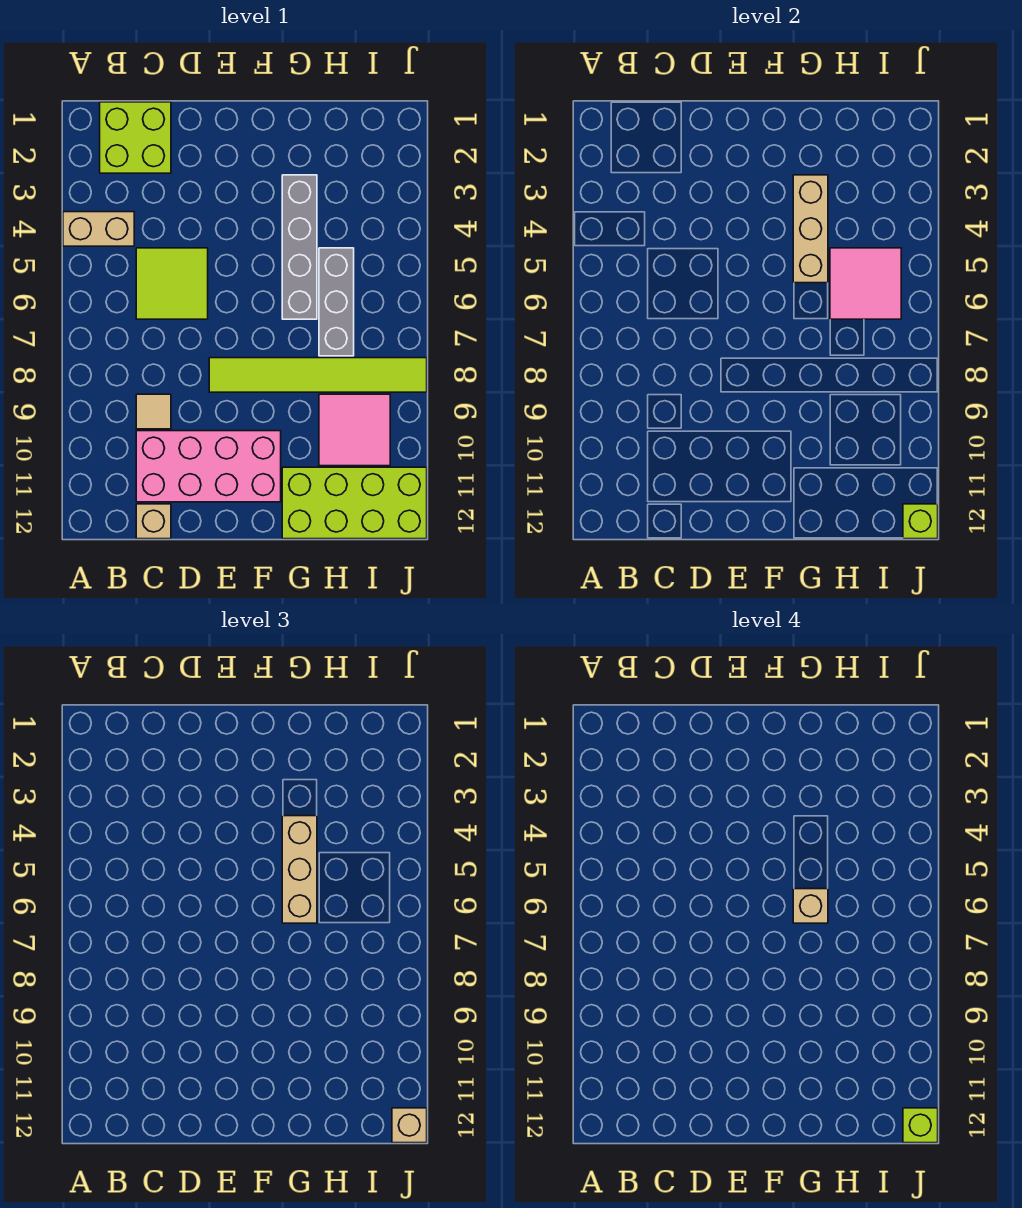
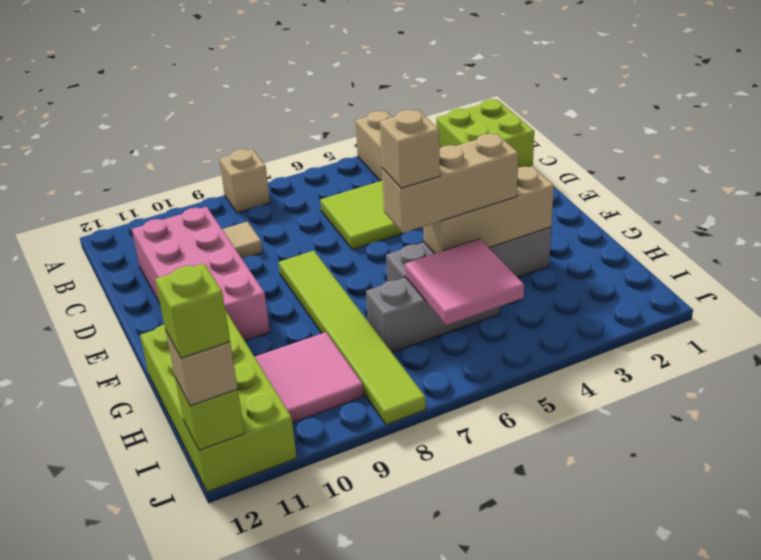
tan 1x1 brick [136,504,171,539] -> tan 1x1 brick moved to [219,149,270,213]

